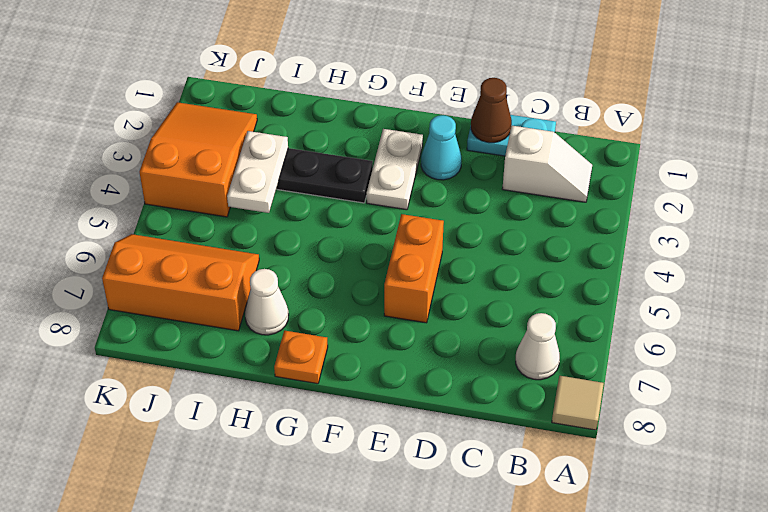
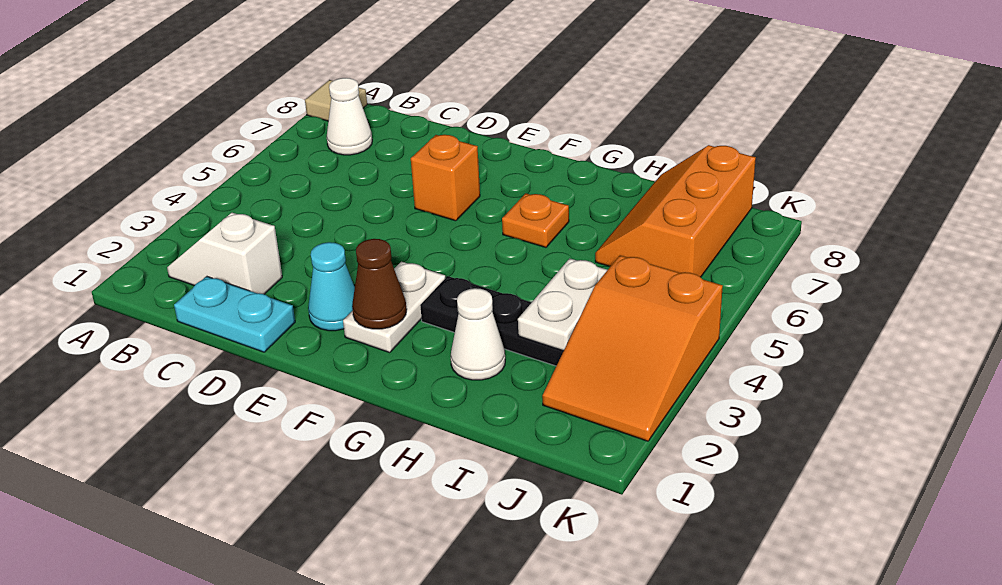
brown 1x1 cone [471,78,512,143] -> brown 1x1 cone moved to [352,239,407,329]
orange 1x2 brick [384,214,444,323] -> orange 1x1 brick [411,135,480,221]
orange 1x1 plate [274,331,328,384] -> orange 1x1 plate moved to [502,193,569,247]
white 1x1 cone [245,269,289,335] -> white 1x1 cone moved to [451,288,505,380]
orange 2x3 slope [102,234,259,331] -> orange 2x3 slope turned to [595,145,756,277]

